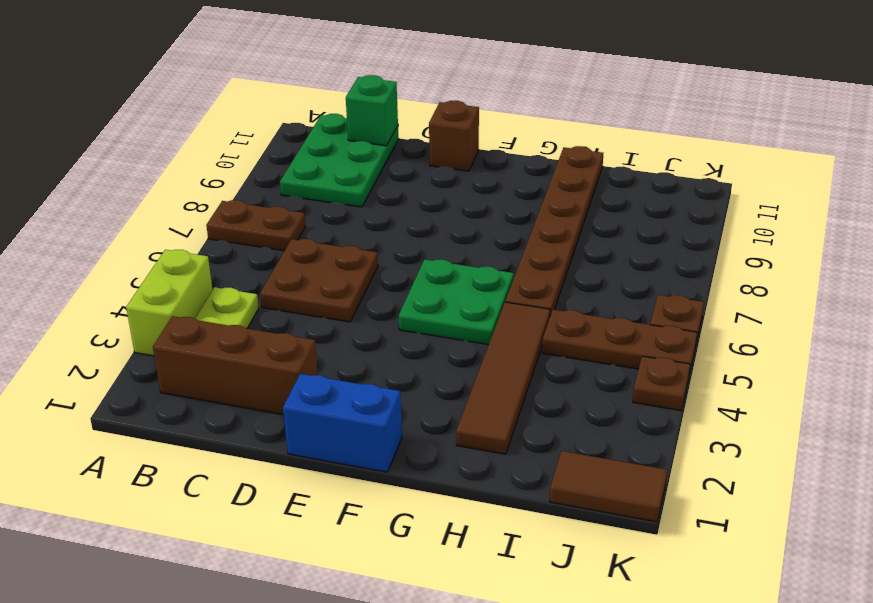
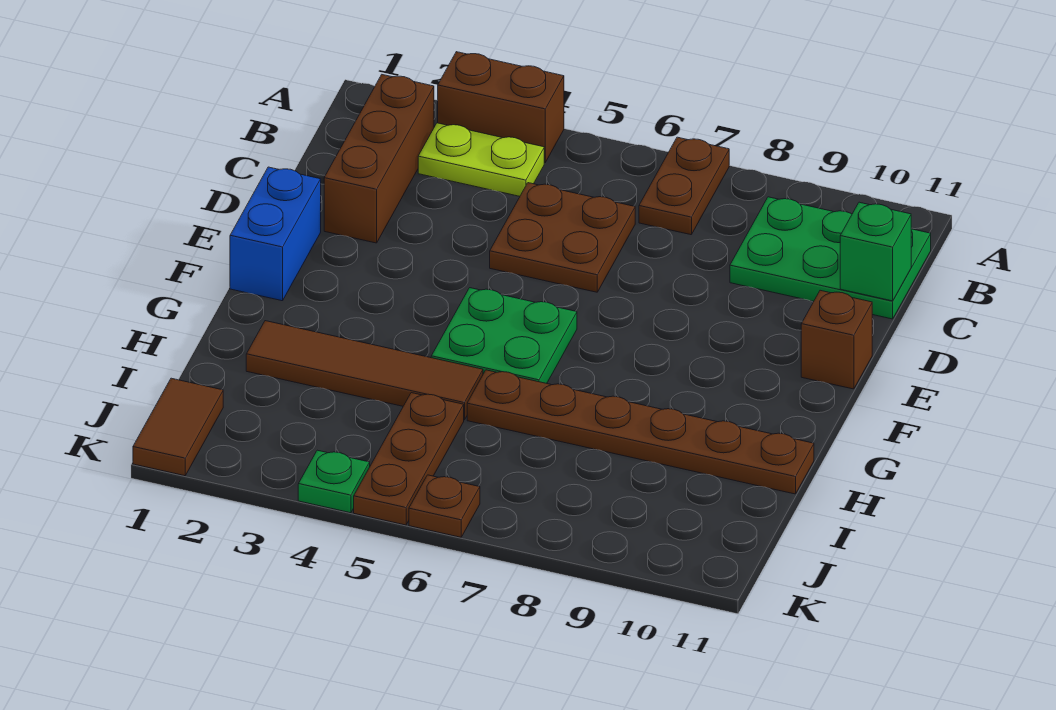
lime 1x2 brick [126,250,212,356] -> brown 1x2 brick [438,52,564,163]
brown 1x1 plate [633,356,690,411] -> green 1x1 plate [298,450,370,513]

